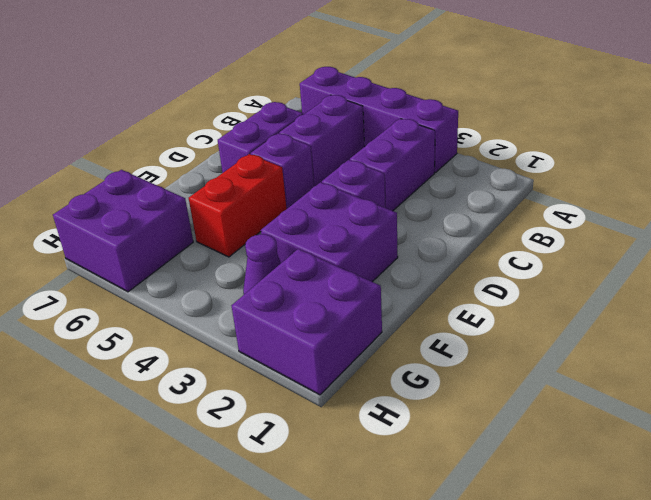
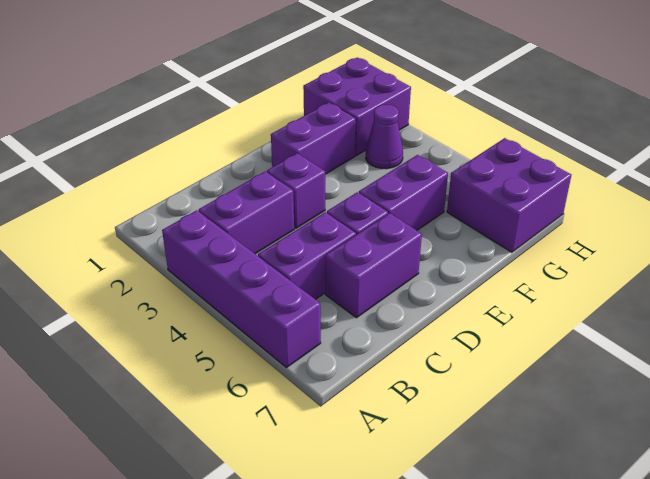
purple 2x2 brick [261,182,398,282] -> purple 1x2 brick [271,103,356,174]
red 1x2 brick [189,154,287,257] -> purple 1x2 brick [359,155,448,230]

